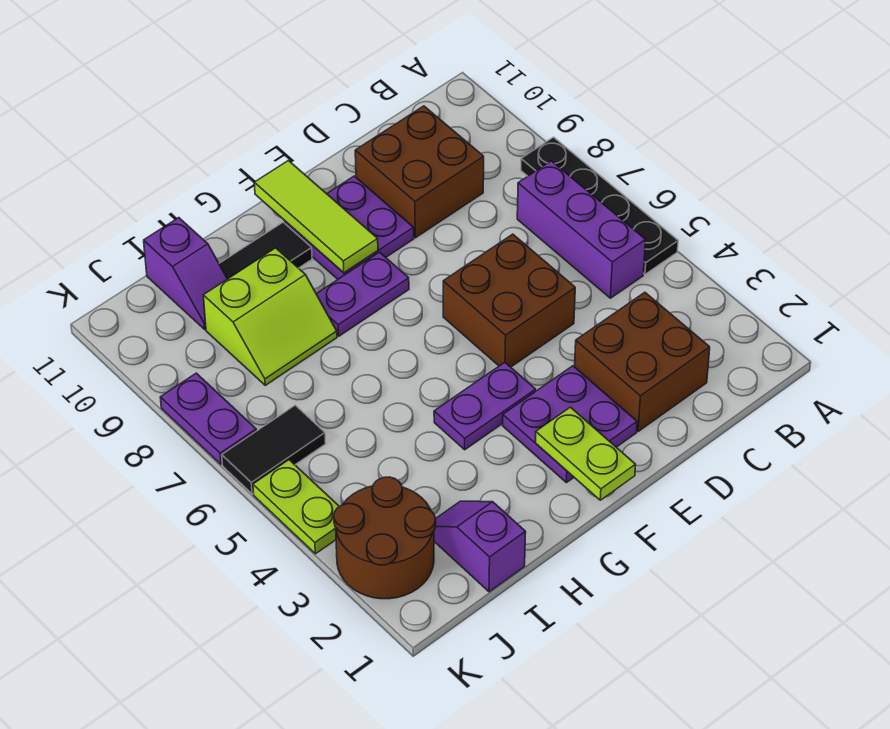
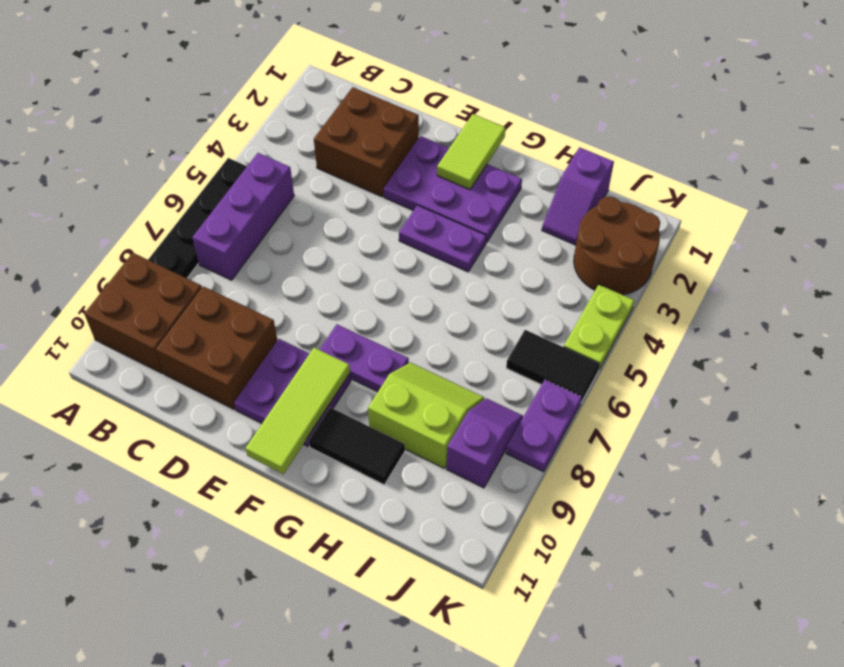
brown 2x2 brick [443,234,575,367] -> brown 2x2 brick moved to [84,253,202,374]
purple 2x2 plate [503,366,637,483] -> purple 2x3 plate [384,136,522,243]
lime 1x2 plate [536,407,636,500] -> lime 1x2 tile [437,114,505,190]
purple 1x2 slope [144,218,227,329] -> purple 1x2 slope moved to [447,398,523,488]

